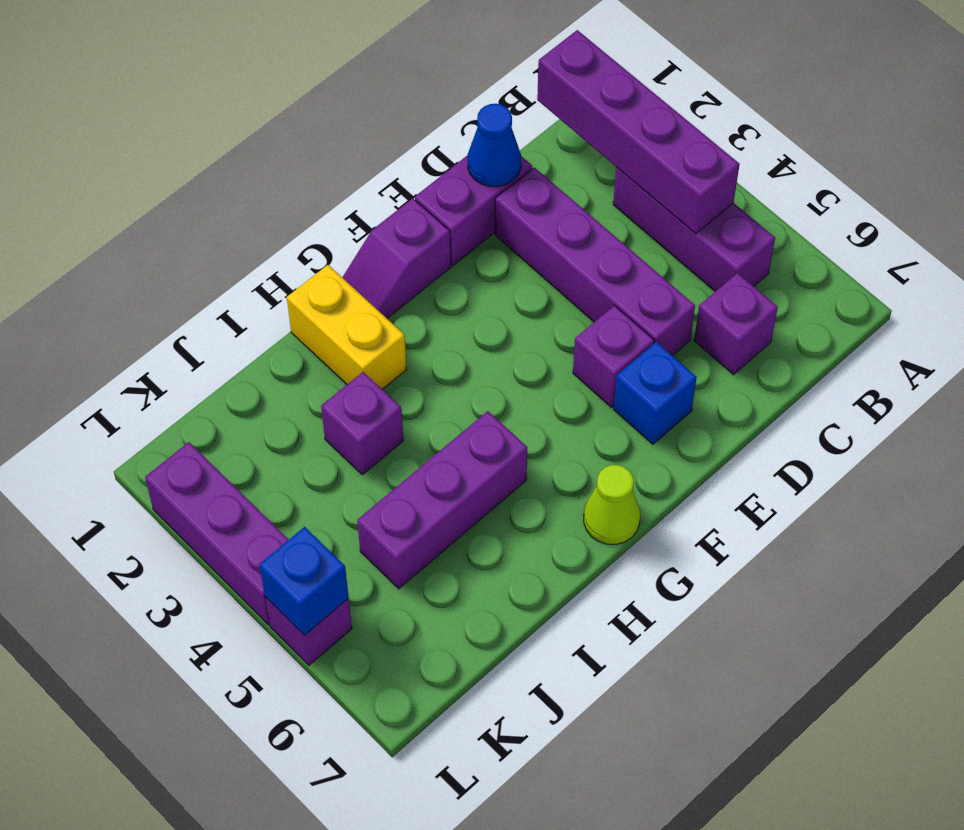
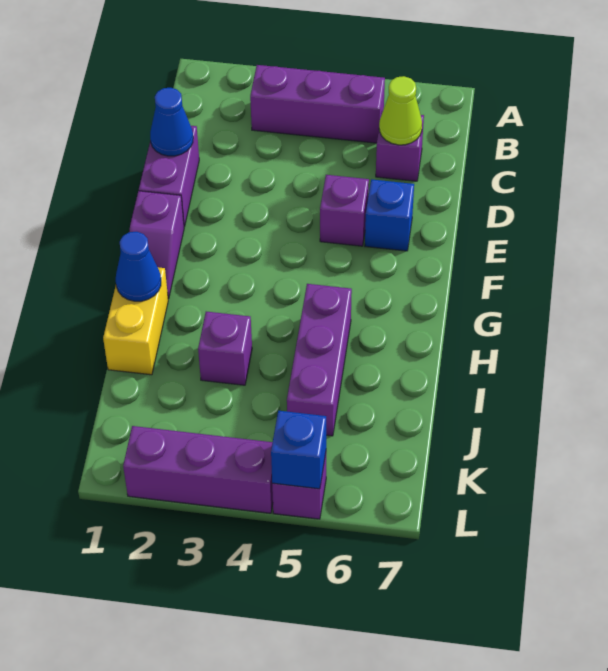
purple 1x4 brick [537,30,740,234] -> none
purple 1x4 brick [495,167,695,356] -> none
lime 1x1 cone [584,465,640,544] -> lime 1x1 cone moved to [379,76,422,145]
yellow 1x2 brick [287,265,406,389] -> yellow 1x2 brick turned to [103,267,168,375]
none -> blue 1x1 cone [116,232,161,301]

